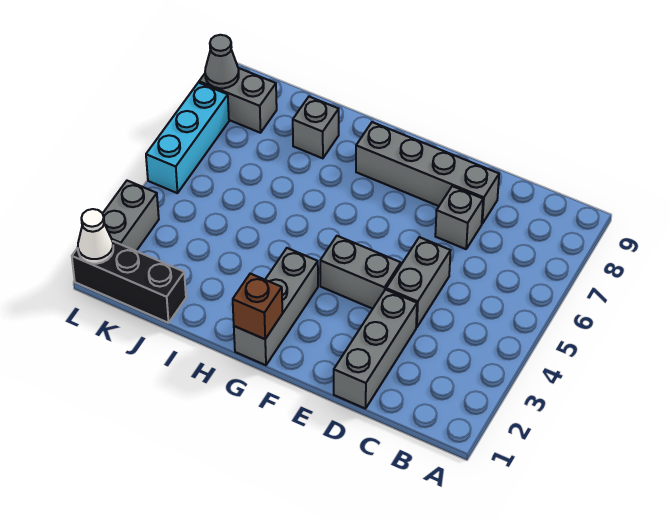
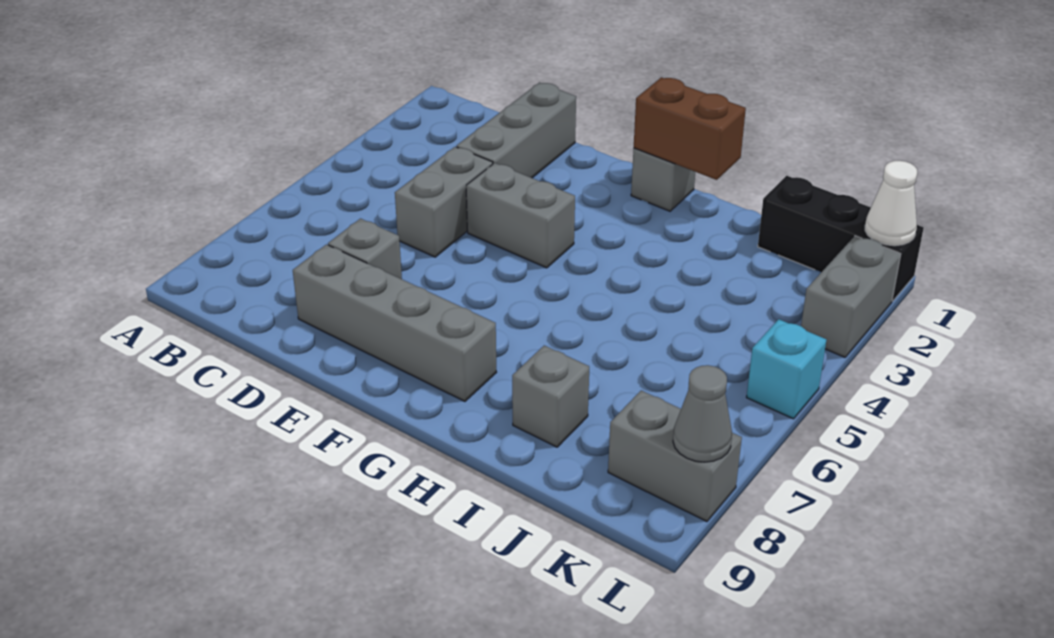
grey 1x3 brick [234,248,318,365] -> grey 1x1 brick [631,148,695,211]
brown 1x1 brick [233,274,282,339] -> brown 1x2 brick [634,77,746,180]
cyan 1x3 brick [146,82,229,193] -> cyan 1x1 brick [746,319,826,419]

